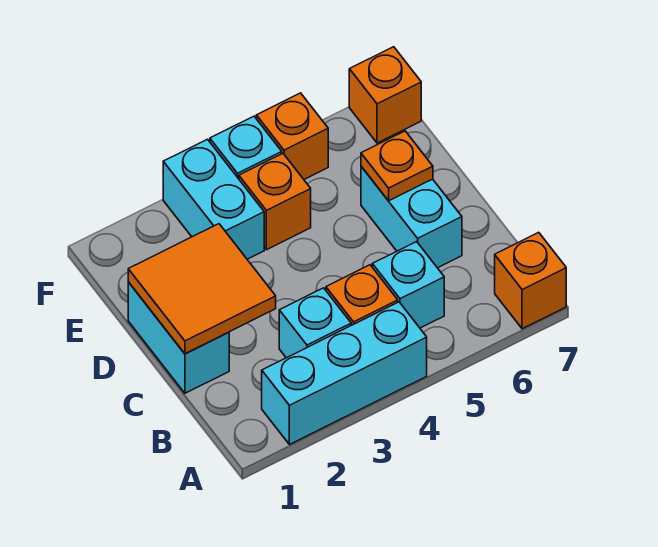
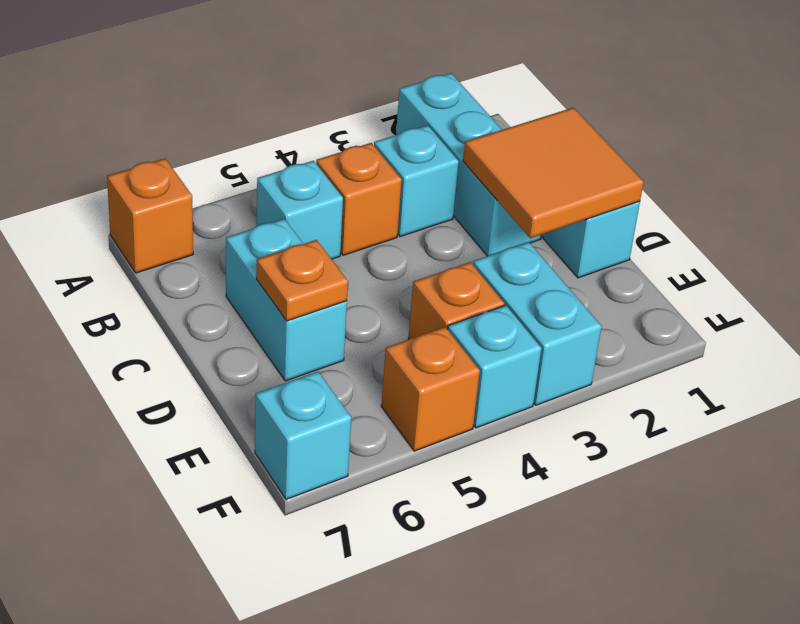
cyan 1x3 brick [262,302,427,445] -> cyan 1x3 brick turned to [396,73,541,256]
orange 1x1 brick [349,47,421,143] -> cyan 1x1 brick [255,372,351,499]

